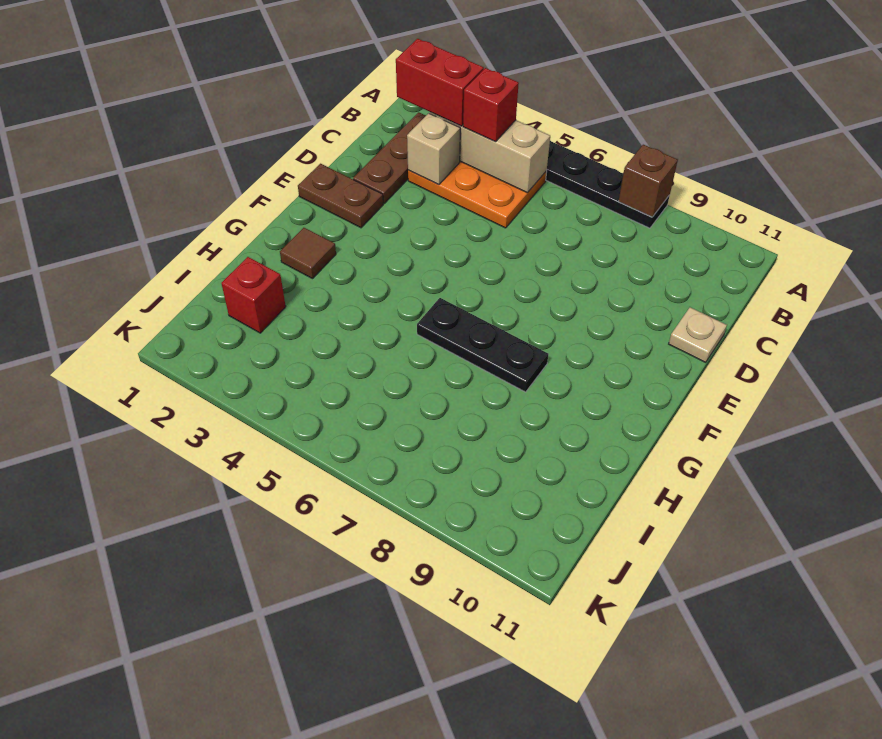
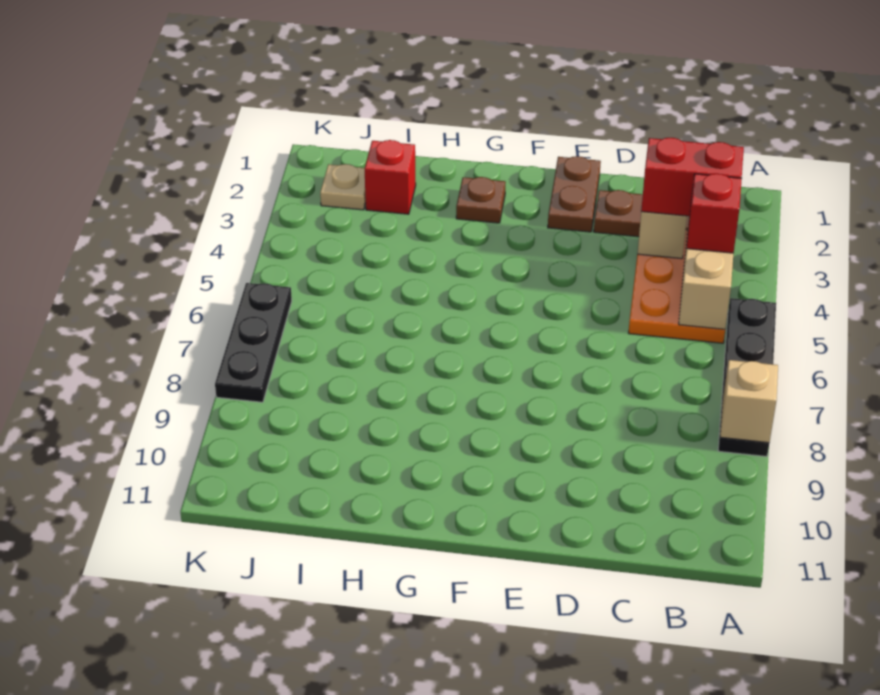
brown 1x1 brick [619,145,678,217] -> tan 1x1 brick [720,360,778,443]
red 1x2 brick [396,39,484,126] -> red 1x2 brick turned to [641,138,744,216]
tan 1x1 plate [669,307,727,362] -> tan 1x1 plate moved to [320,164,366,210]
brown 1x1 tile [280,228,336,279] -> brown 1x1 plate [456,177,506,223]
black 1x3 plate [417,298,548,392] -> black 1x3 plate moved to [215,283,292,402]

